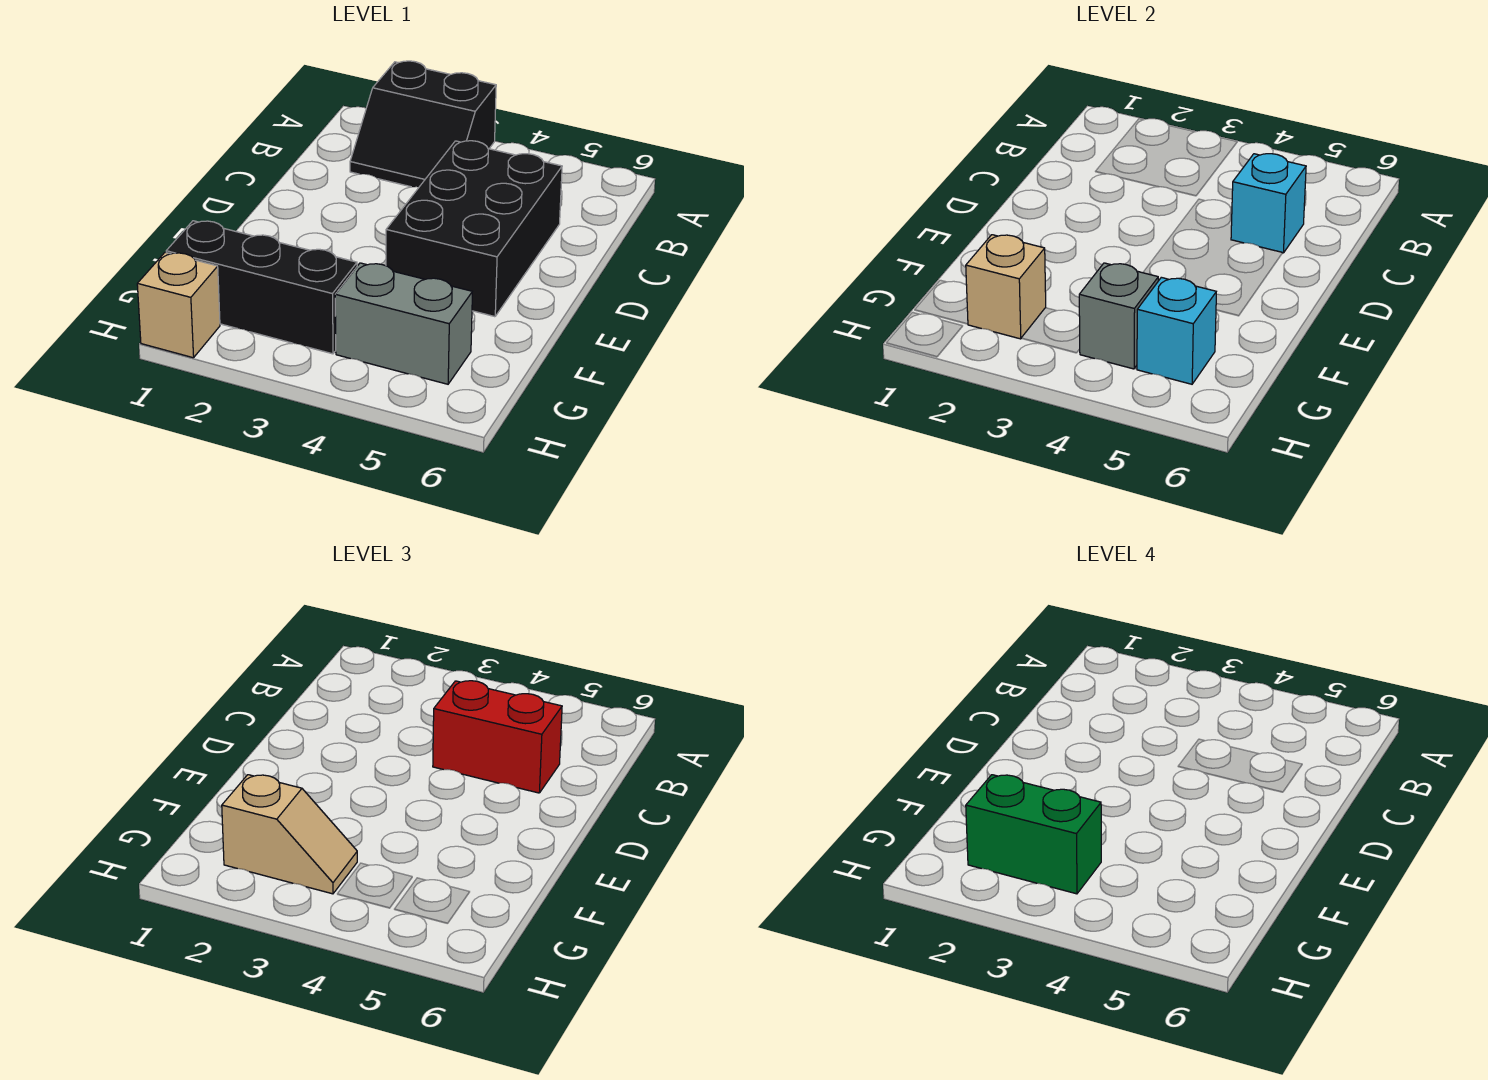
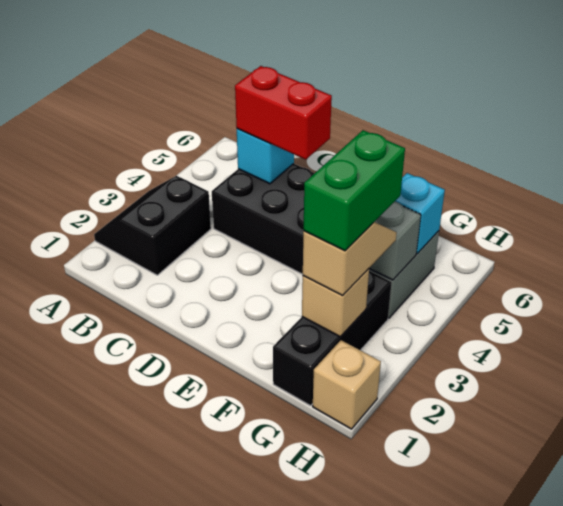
black 2x2 slope [350,61,496,187] -> black 2x2 slope turned to [94,176,211,275]
red 1x2 brick [433,681,562,793] -> red 1x2 brick turned to [235,66,332,159]

